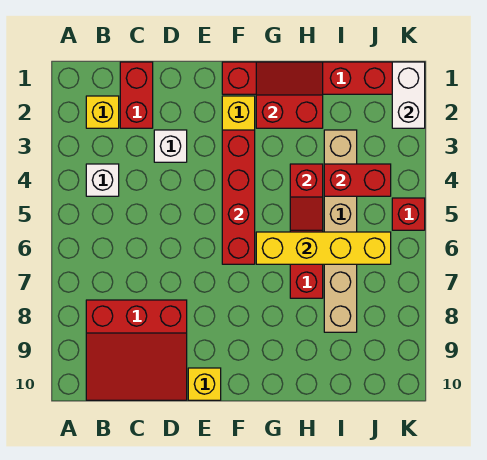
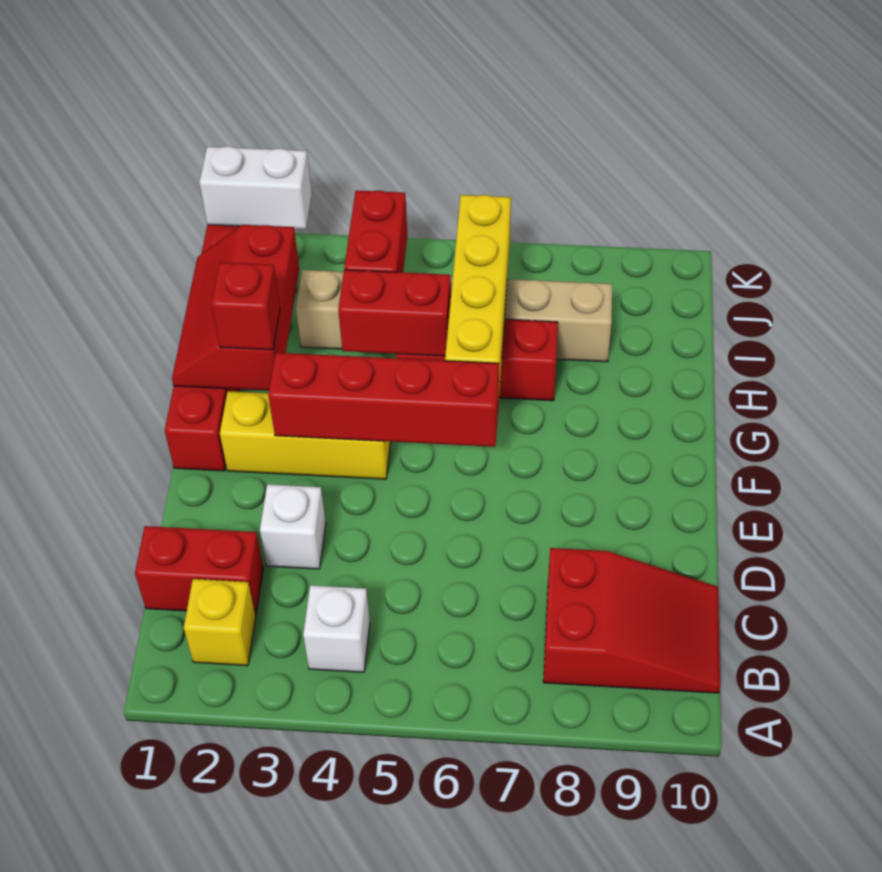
red 3x3 slope [86,300,187,400] -> red 2x3 slope [543,548,720,693]
yellow 1x1 brick [188,368,221,400] -> none
red 2x2 slope [256,62,323,128] -> red 2x3 slope [172,225,299,391]
red 1x2 slope [290,164,323,230] -> red 1x2 brick [338,270,451,356]
red 1x1 brick [392,198,425,230] -> red 1x1 brick moved to [211,262,280,350]

